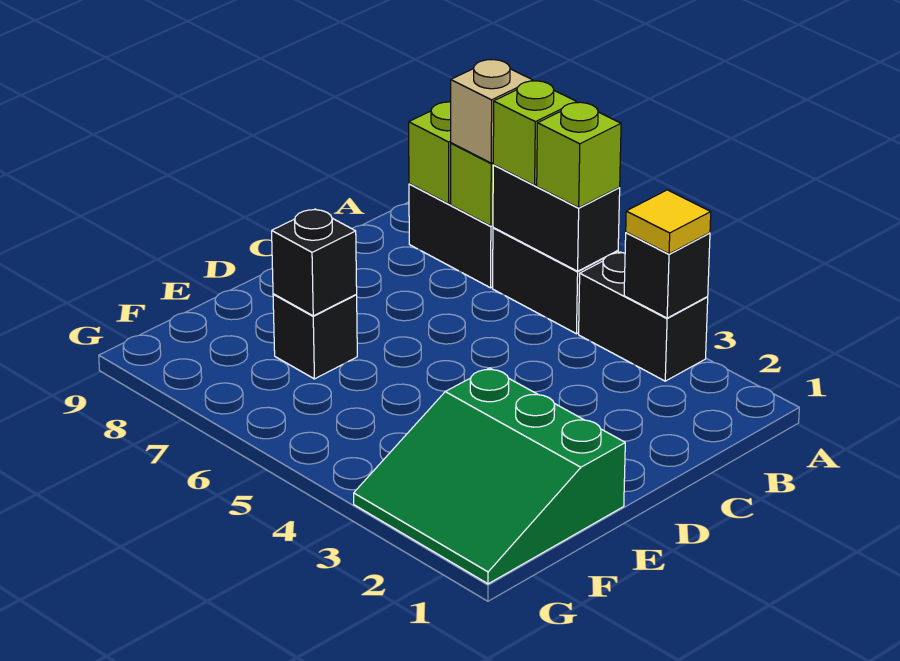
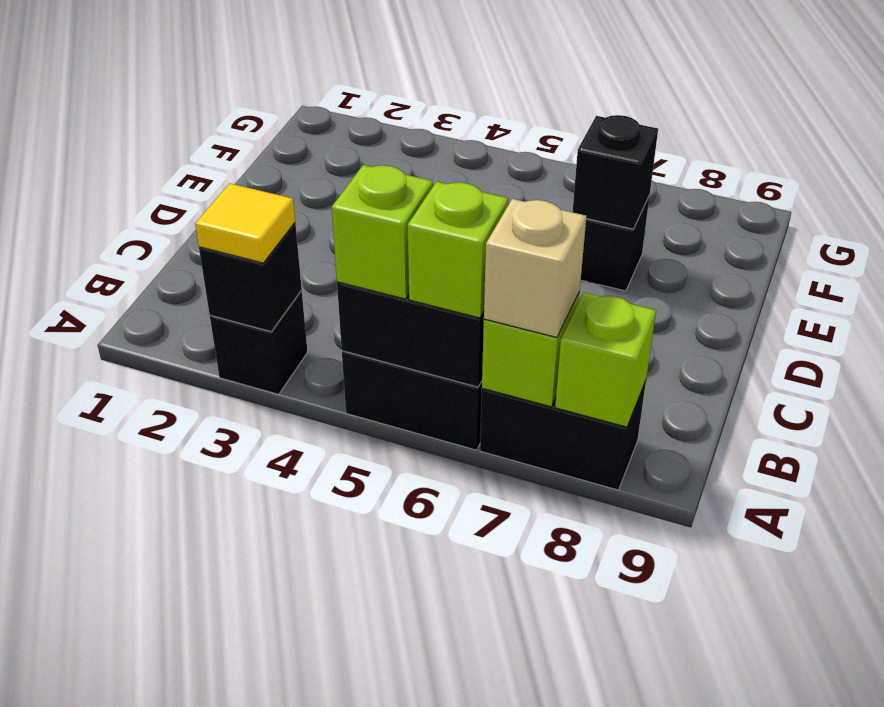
black 1x2 brick [579,252,708,381] -> black 1x1 brick [210,290,307,394]
green 3x3 slope [354,368,625,584] -> none

